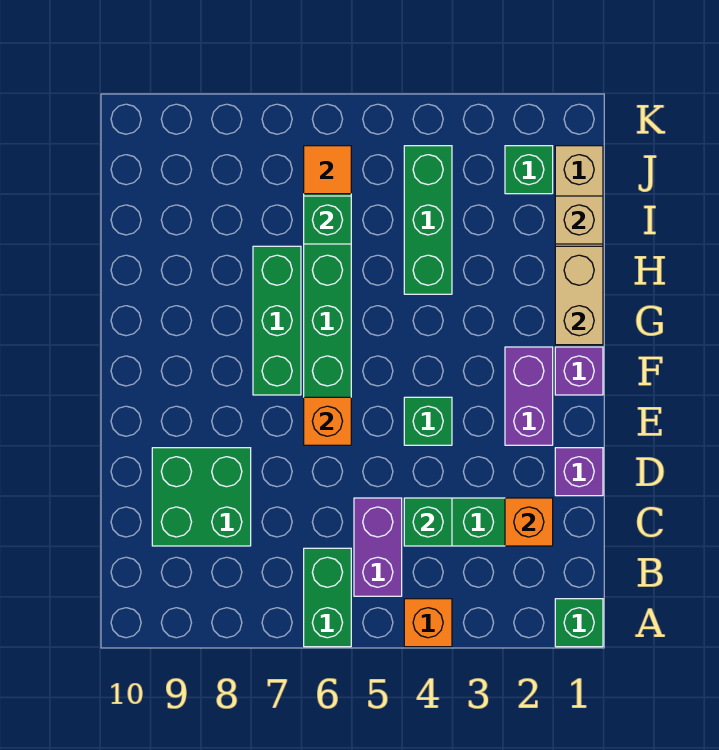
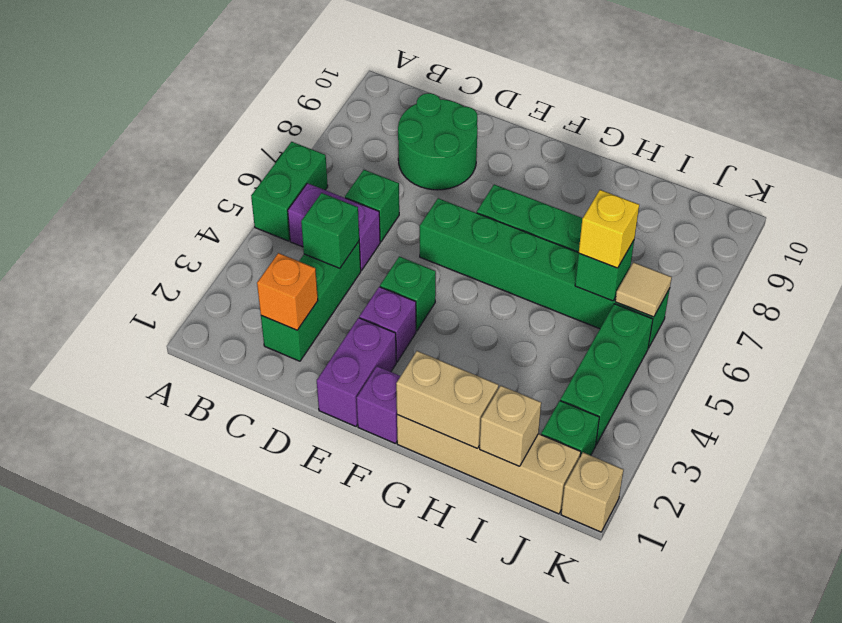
green 1x1 brick [555,599,603,647] -> green 1x1 brick moved to [345,170,399,242]
orange 1x1 brick [404,599,452,647] -> none
green 1x2 brick [304,548,351,647] -> green 1x2 brick turned to [251,142,328,241]
green 2x2 brick [152,448,251,546] -> green 2x2 round brick [398,93,478,190]
purple 1x1 brick [555,448,603,496] -> purple 1x1 brick moved to [359,287,416,362]
purple 1x2 brick [505,347,553,445] -> purple 1x2 brick turned to [317,318,396,426]
orange 1x1 brick [304,397,351,445] -> none
green 1x3 brick [404,146,452,294] -> green 1x3 brick turned to [560,304,653,445]
none -> yellow 1x1 brick [579,190,639,268]
orange 1x1 tile [304,146,351,194] -> tan 1x1 tile [615,262,672,317]
none -> tan 1x1 brick [561,453,624,532]

